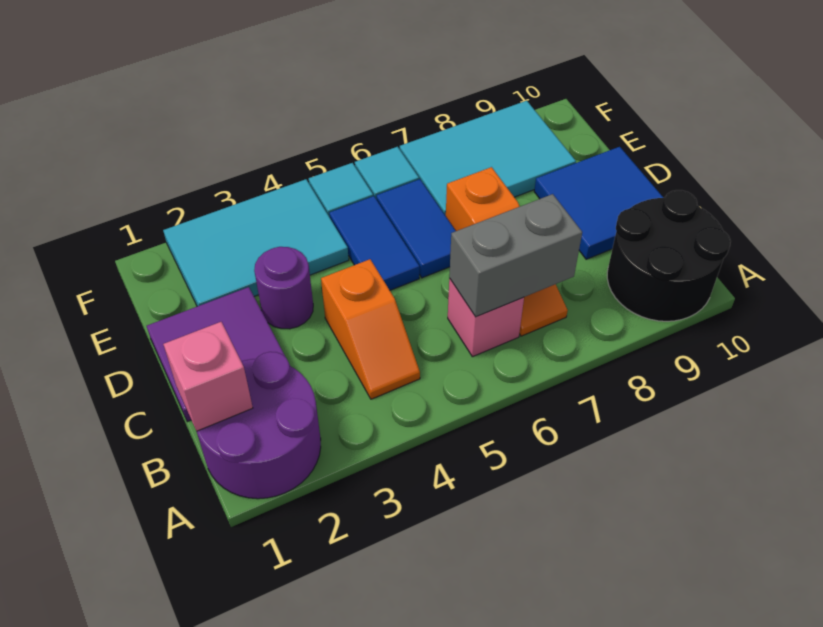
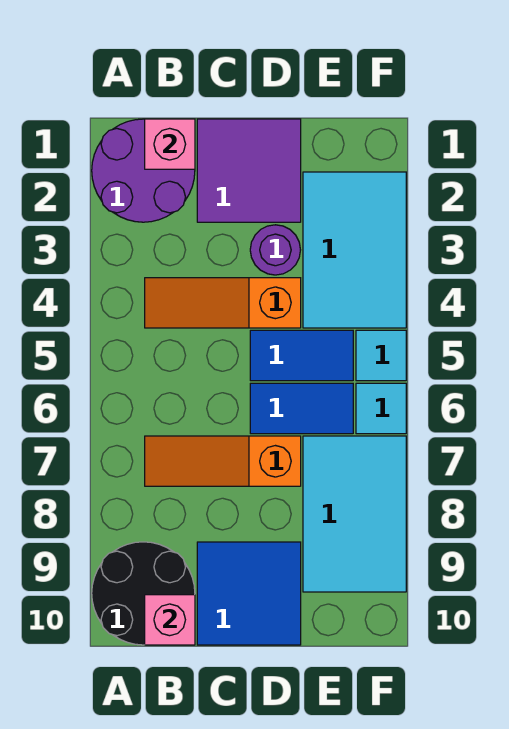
orange 1x2 slope [321,259,420,399] -> orange 1x3 slope [145,278,301,328]
pink 1x1 brick [448,278,524,357] -> pink 1x1 brick moved to [145,595,195,645]
grey 1x2 brick [449,194,582,317] -> none

